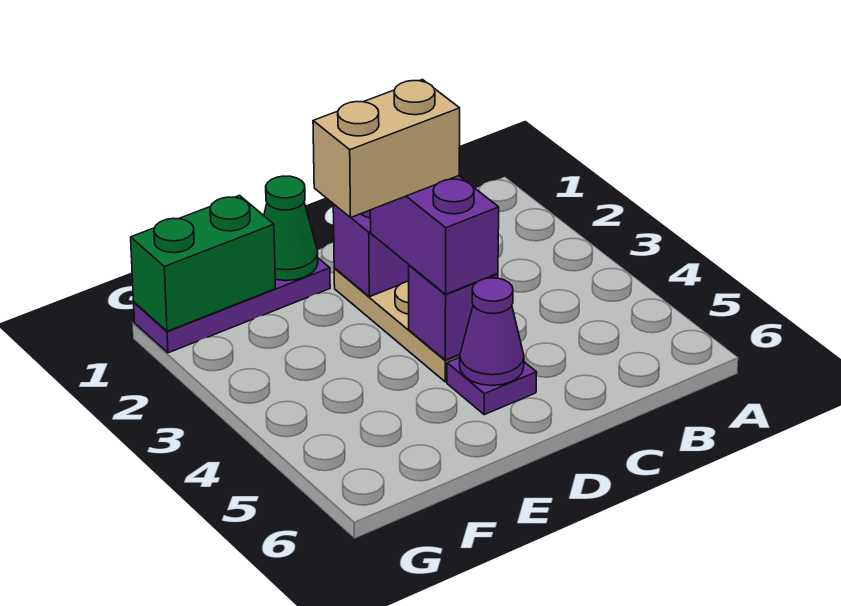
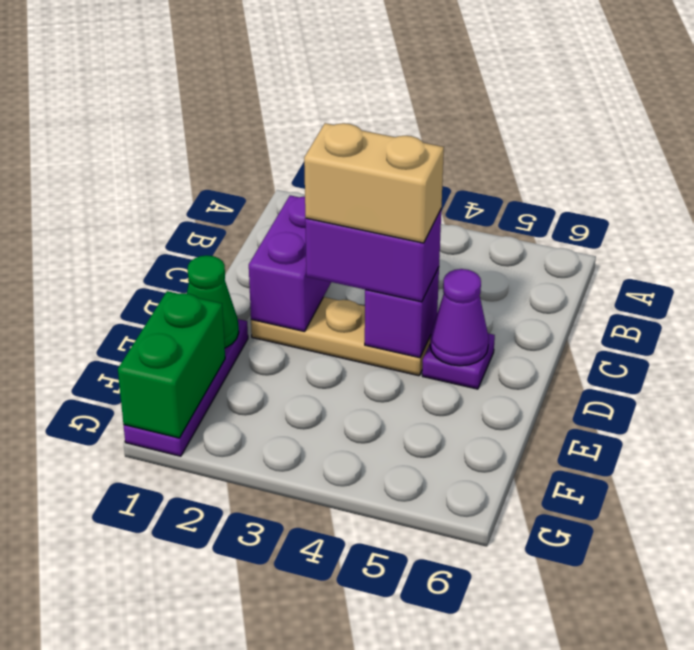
tan 1x2 brick [313,80,460,217] -> tan 1x2 brick turned to [304,123,444,243]

